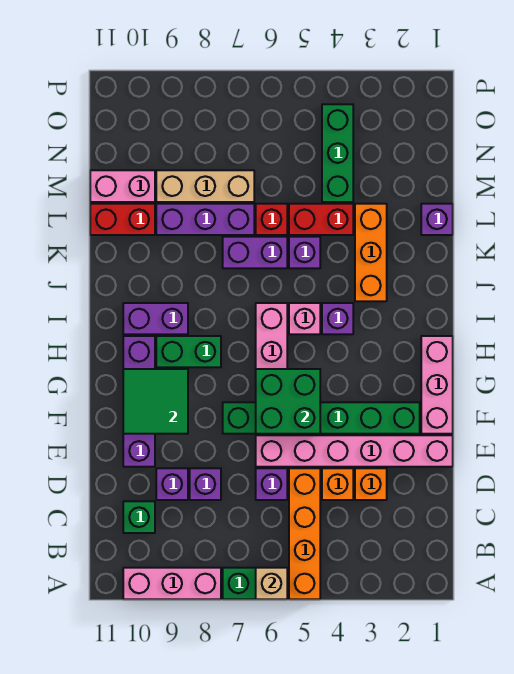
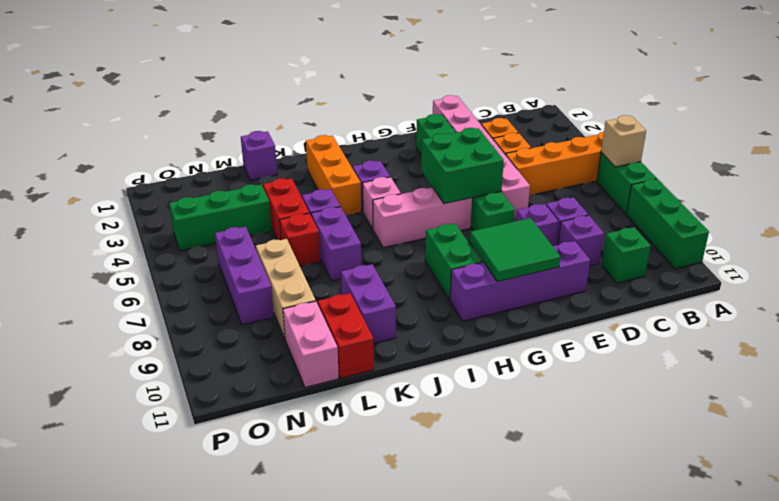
pink 1x3 brick [123,568,221,599] -> green 1x3 brick [626,179,709,269]
purple 1x1 brick [256,468,287,500] -> purple 1x1 brick moved to [516,204,559,246]
pink 1x3 brick [421,336,453,434] -> none
purple 1x2 brick [123,303,188,334] -> purple 1x2 brick moved to [341,264,396,343]
orange 1x3 brick [355,204,387,301] -> orange 1x3 brick turned to [306,135,361,215]
purple 1x3 brick [156,204,254,235] -> purple 1x3 brick moved to [215,227,274,325]

